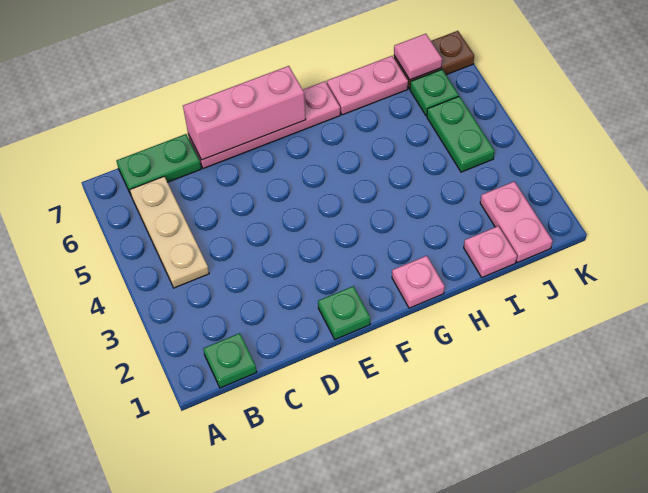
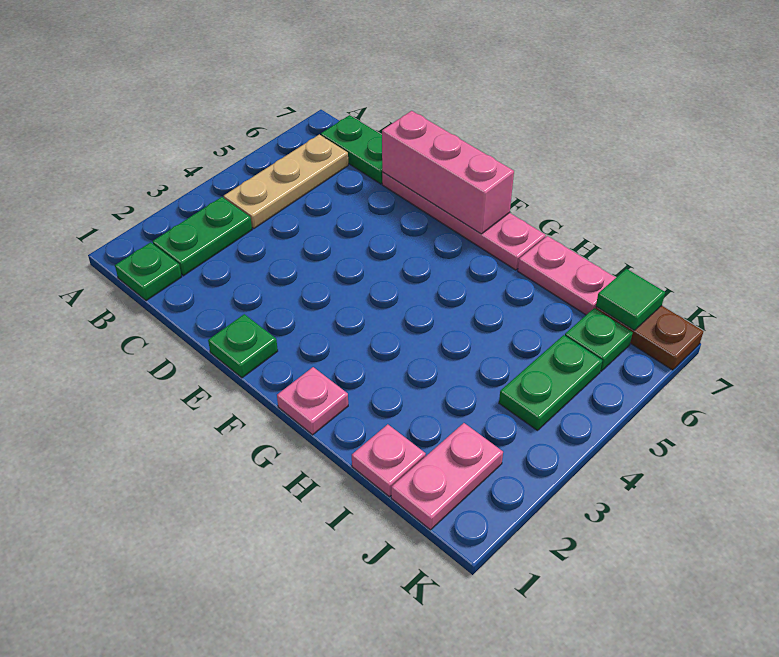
none -> green 1x2 plate [153,197,252,276]
pink 1x1 tile [394,34,442,80] -> green 1x1 tile [596,269,665,330]

